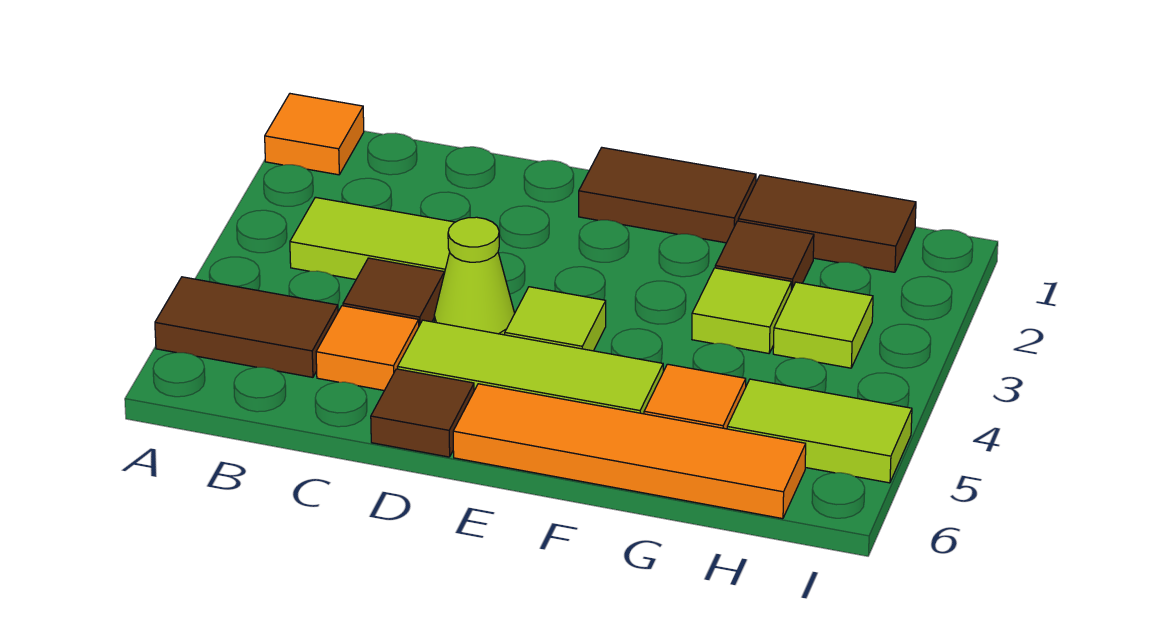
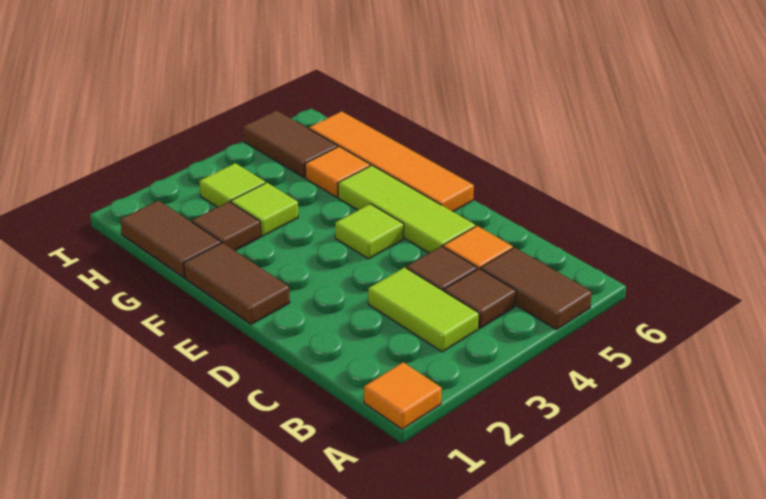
lime 1x1 cone [434,217,515,335] -> none
brown 1x1 tile [371,369,474,457] -> brown 1x1 tile moved to [444,269,516,328]
lime 1x2 tile [727,379,912,483] -> brown 1x2 tile [243,110,338,178]

